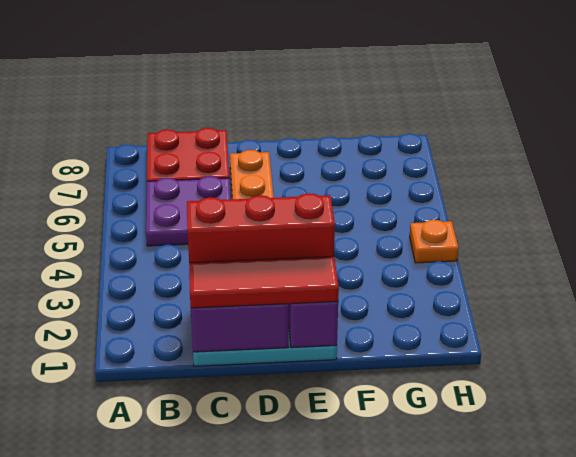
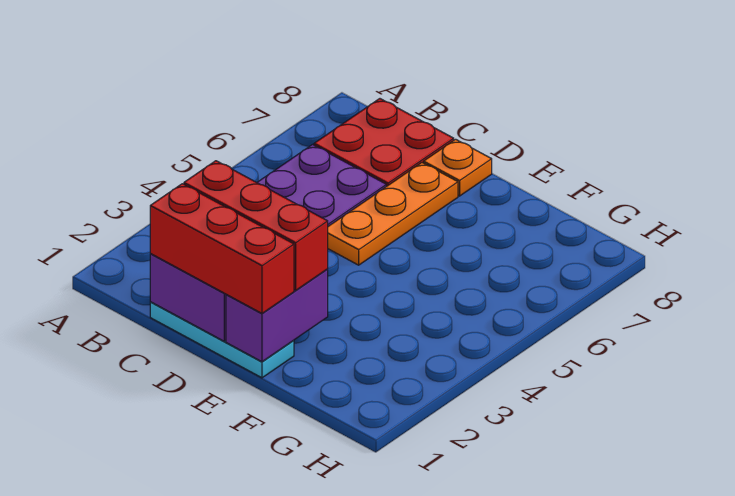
red 1x3 tile [189,256,339,308] -> red 1x3 brick [150,184,294,313]
orange 1x1 plate [410,220,459,263] -> orange 1x1 plate moved to [424,139,492,196]

